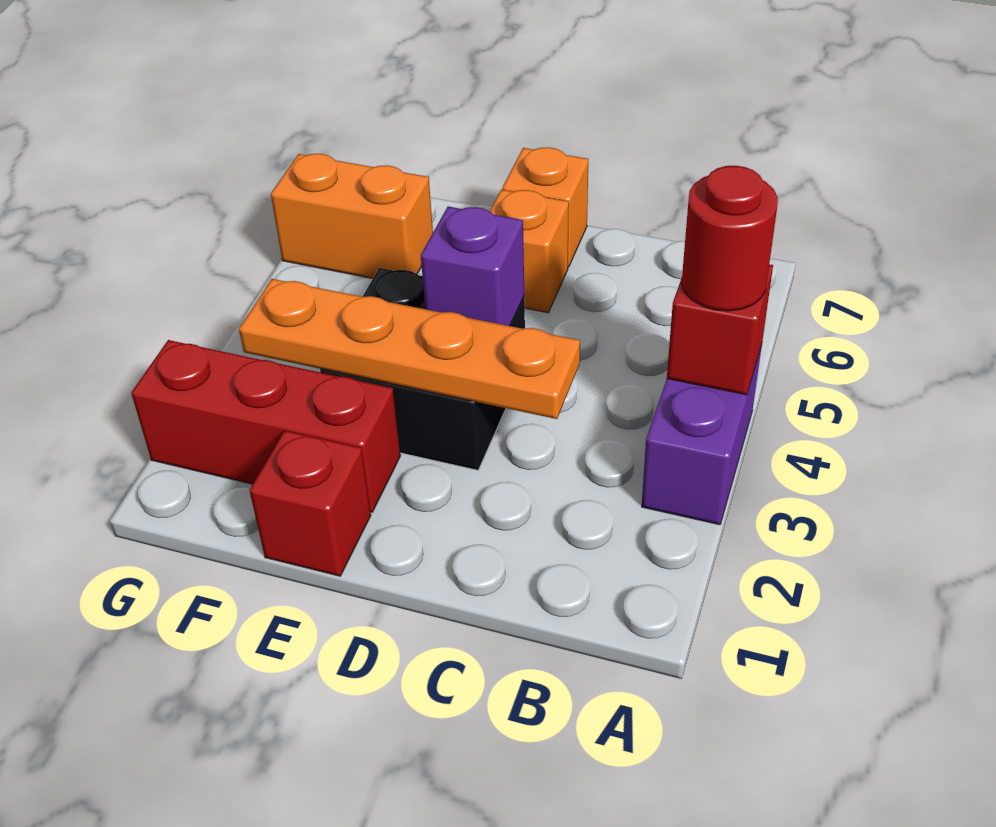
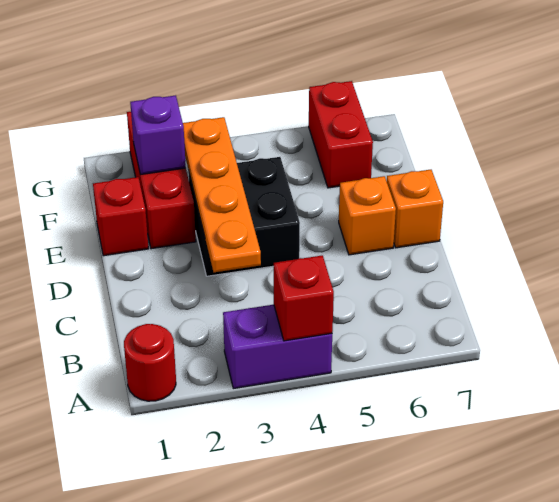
red 1x1 round brick [682,166,778,311] -> red 1x1 round brick moved to [124,324,176,401]
purple 1x1 brick [421,206,524,326] -> purple 1x1 brick moved to [130,95,186,175]
orange 1x2 brick [271,154,433,278] -> red 1x2 brick [309,81,373,188]

